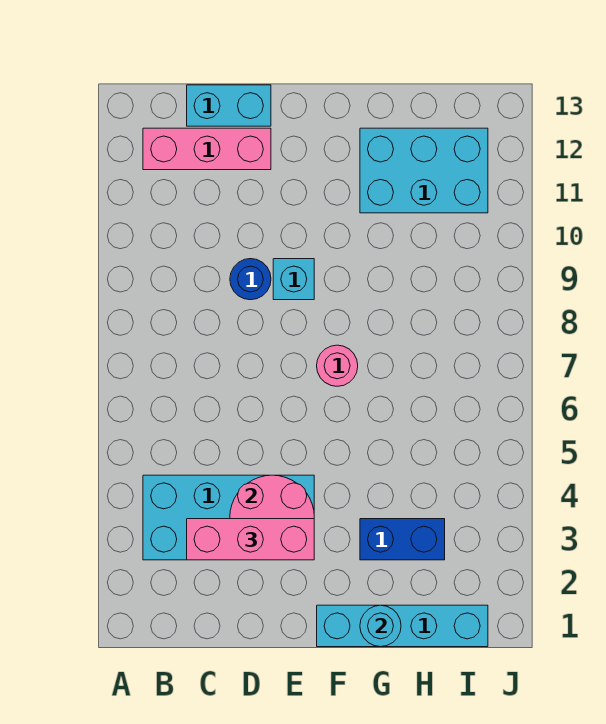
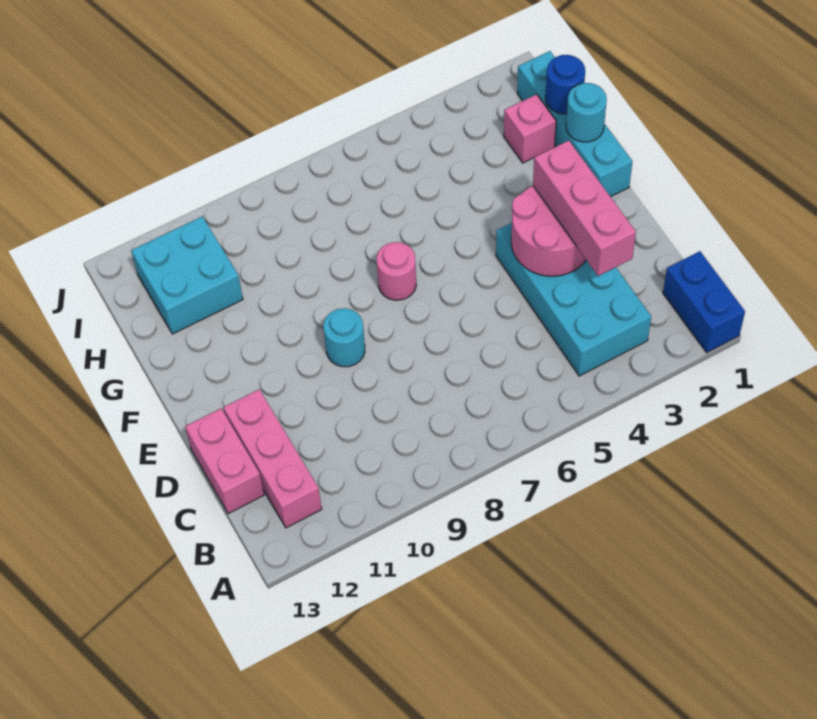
cyan 1x2 brick [187,85,271,126] -> pink 1x2 brick [185,408,264,514]
blue 1x1 round brick [230,259,271,300] -> blue 1x1 round brick moved to [545,55,585,114]
cyan 1x1 brick [273,259,314,300] -> cyan 1x1 round brick [323,308,365,367]
blue 1x2 brick [360,519,445,560] -> blue 1x2 brick moved to [663,251,745,353]
cyan 2x3 brick [360,128,488,213] -> cyan 2x2 brick [131,217,243,334]
none -> pink 1x1 brick [504,94,556,163]

